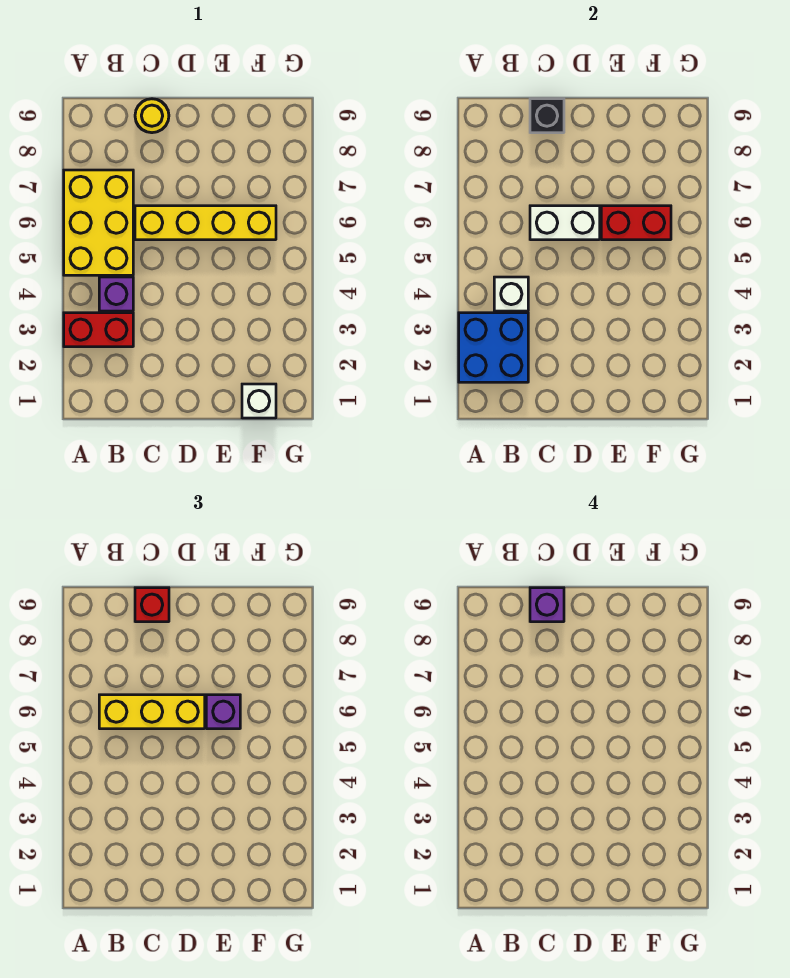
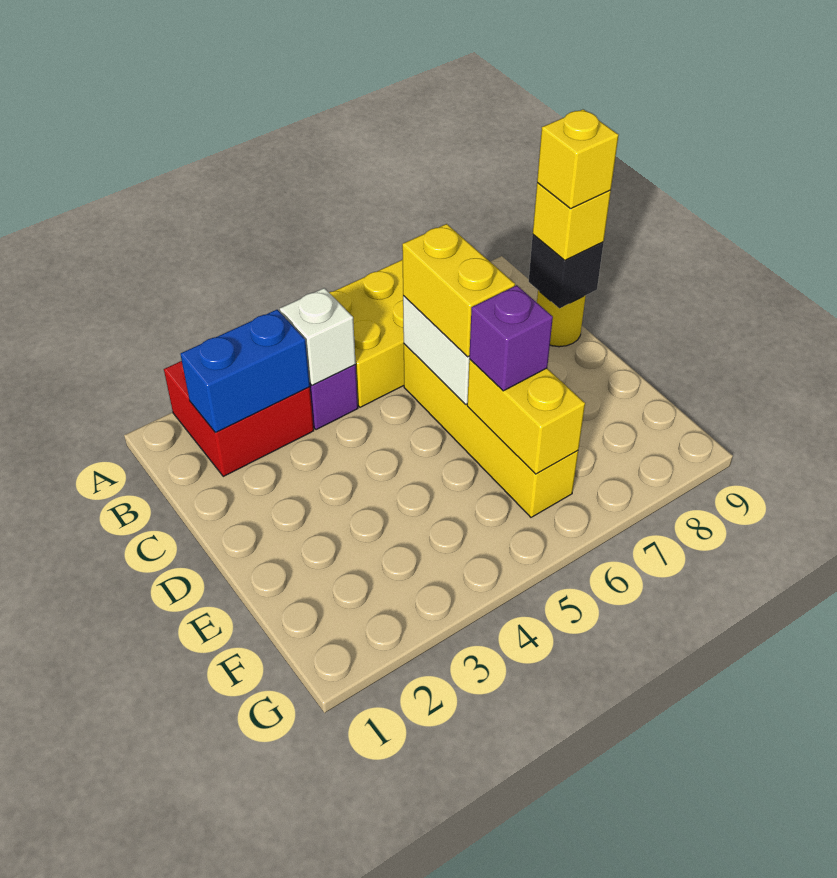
blue 2x2 brick [459,313,528,382] -> blue 1x2 brick [180,310,310,433]
red 1x2 brick [64,313,133,347] -> red 2x2 brick [164,361,314,476]
yellow 1x3 brick [99,695,205,729] -> yellow 1x2 brick [402,224,515,357]
red 1x1 brick [135,588,169,622] -> yellow 1x1 brick [533,183,611,260]
purple 1x1 brick [530,588,564,622] -> yellow 1x1 brick [537,109,619,209]
red 1x2 brick [601,206,671,240] -> yellow 1x2 brick [467,359,585,474]
white 1x1 brick [242,384,276,418] -> none

